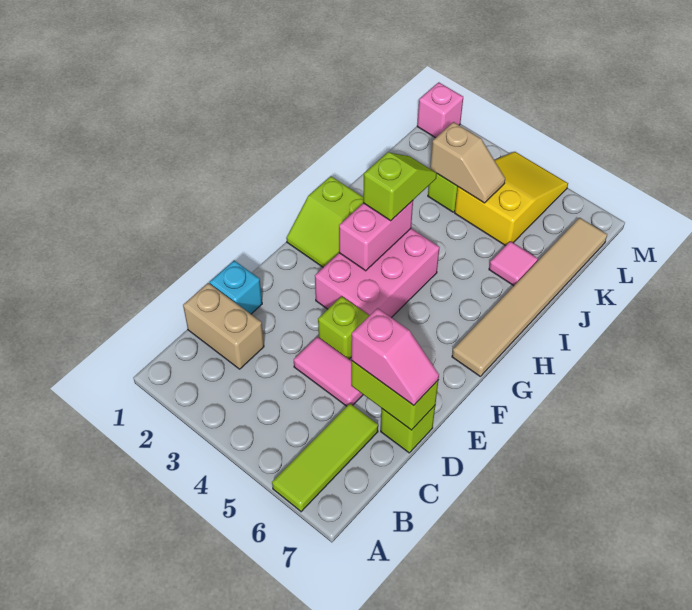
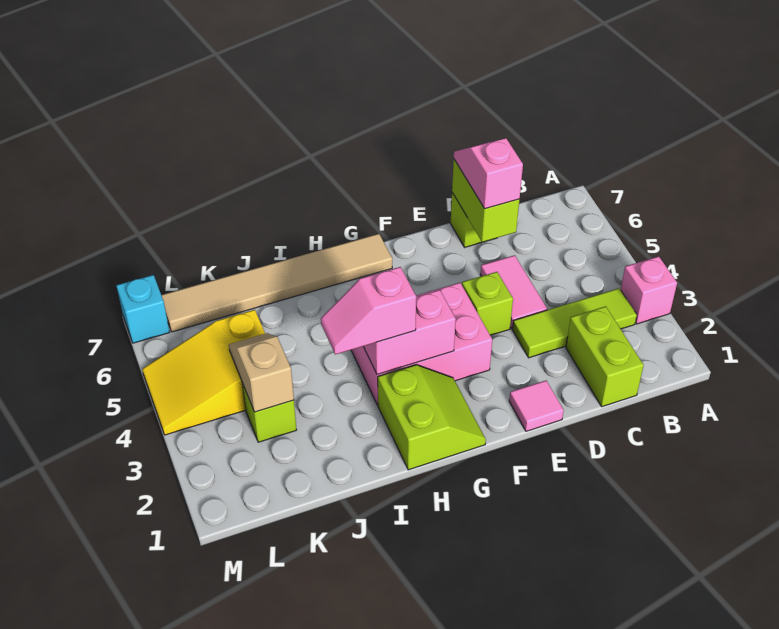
lime 1x3 tile [272,404,378,512] -> lime 1x3 tile moved to [513,288,637,358]
tan 1x2 brick [183,283,264,369] -> lime 1x2 brick [566,306,644,407]
cyan 1x1 brick [210,260,262,314] -> cyan 1x1 brick moved to [116,275,170,343]
lime 1x2 slope [363,152,437,221] -> pink 1x2 slope [321,267,416,355]
pink 1x1 tile [489,241,538,286] -> pink 1x1 tile moved to [509,381,564,431]
pink 1x1 brick [417,82,463,138] -> pink 1x1 brick moved to [621,256,677,324]

